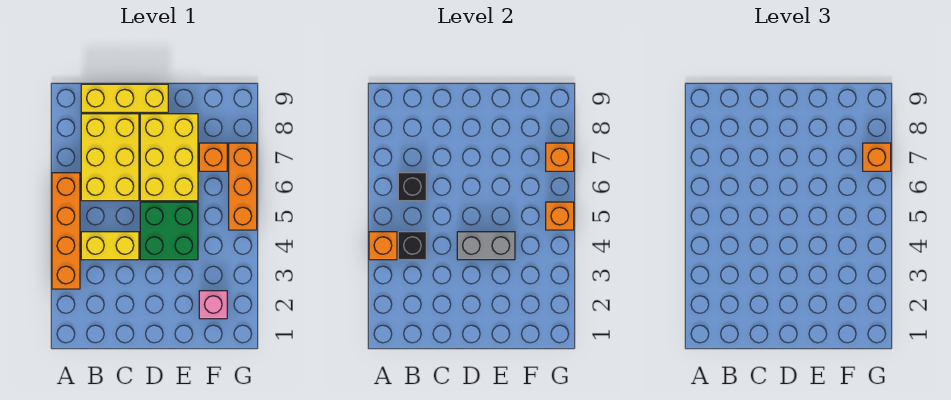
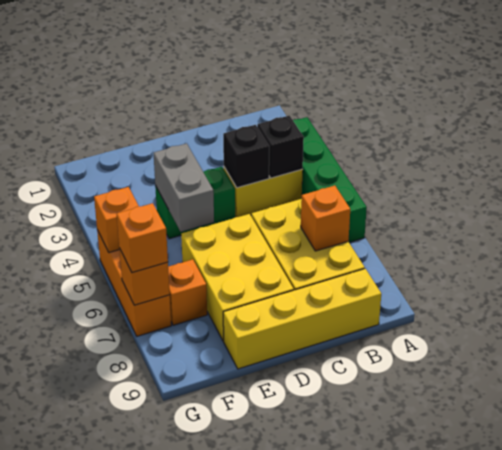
orange 1x4 brick [52,173,80,289] -> green 1x4 brick [293,117,367,242]
orange 1x1 brick [369,232,397,260] -> orange 1x1 brick moved to [301,186,350,251]
black 1x1 brick [398,173,426,201] -> black 1x1 brick moved to [223,125,269,188]
yellow 1x3 brick [81,84,168,112] -> yellow 1x4 brick [223,269,381,369]
green 2x2 brick [140,202,198,260] -> green 1x2 brick [155,167,235,239]
grey 1x2 brick [457,232,515,260] -> grey 1x2 brick turned to [154,143,214,232]
pink 1x1 brick [199,291,227,319] -> none

